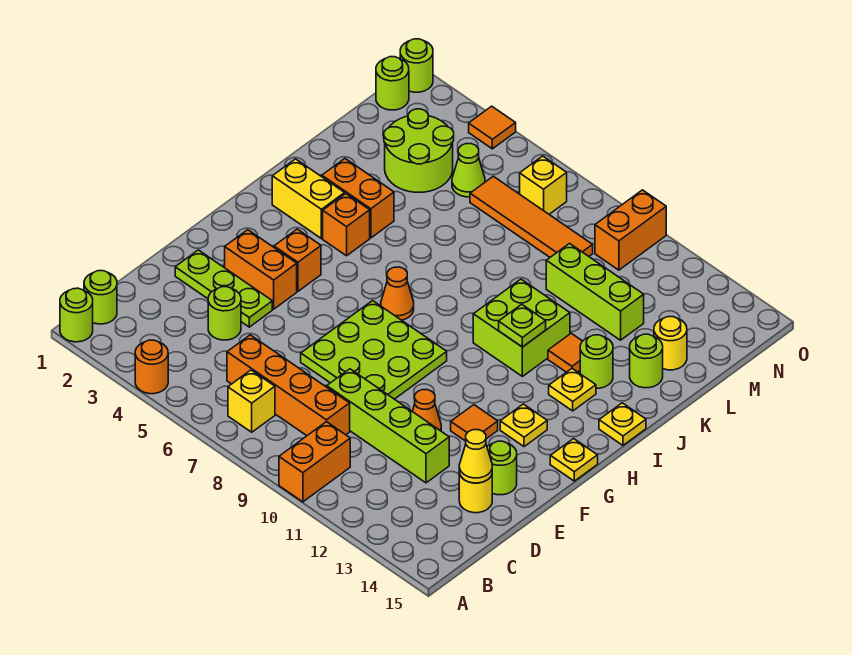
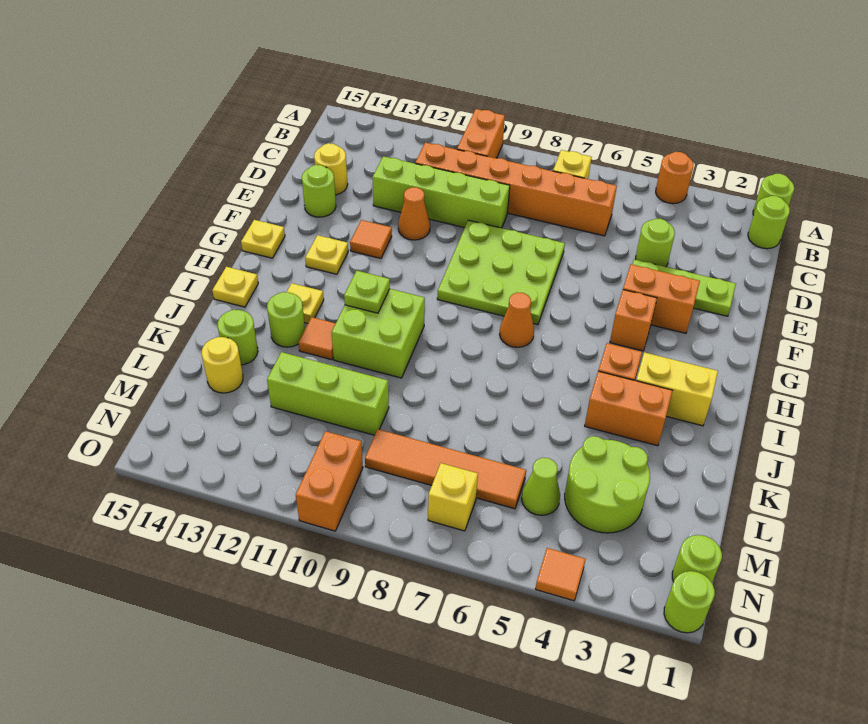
orange 1x4 brick [227,335,350,436] -> orange 1x6 brick [415,142,617,236]
yellow 1x1 cone [459,430,492,483] -> none

